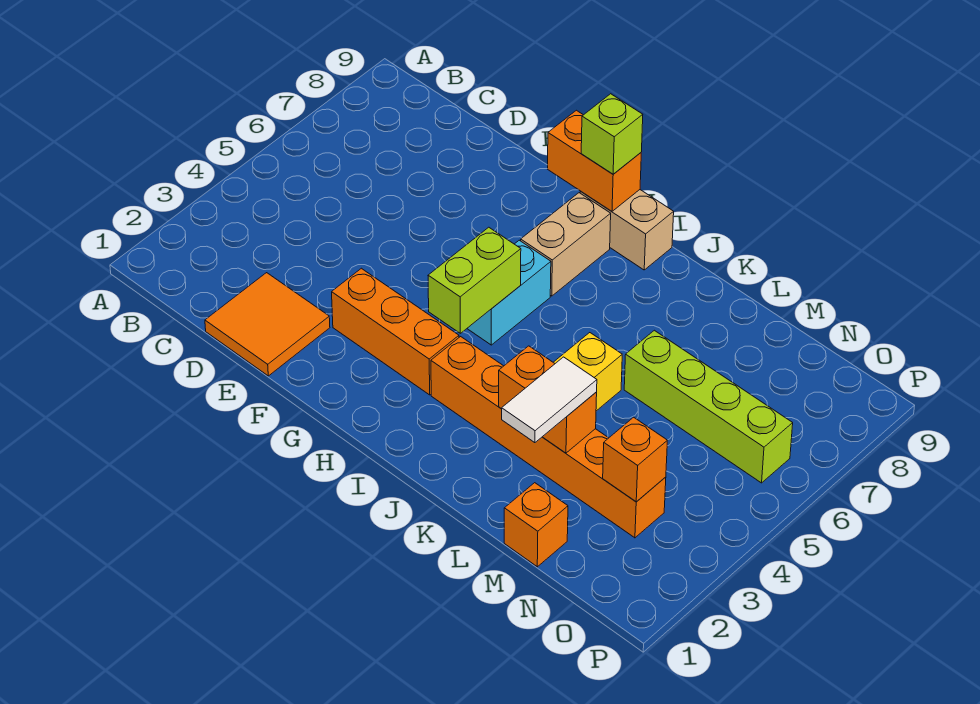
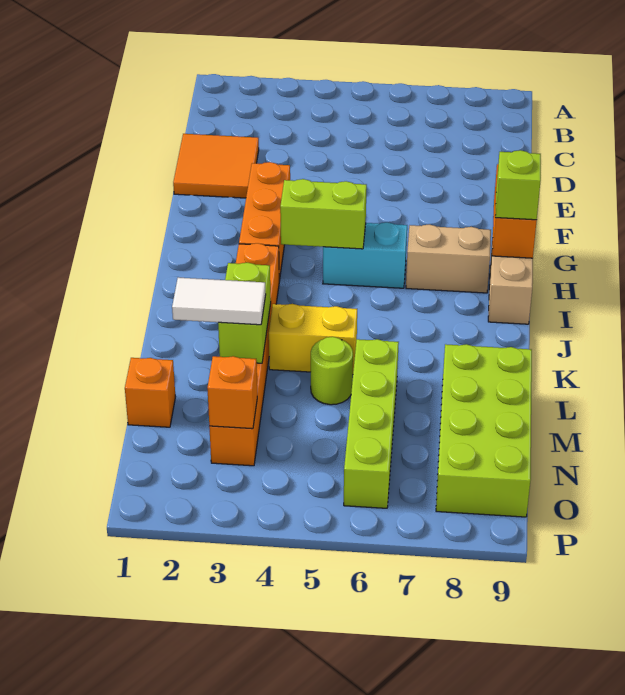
orange 1x2 brick [499,346,597,453] -> lime 1x2 brick [218,263,271,363]
none -> lime 1x1 round brick [311,337,353,405]
none -> lime 2x4 brick [436,344,532,517]

